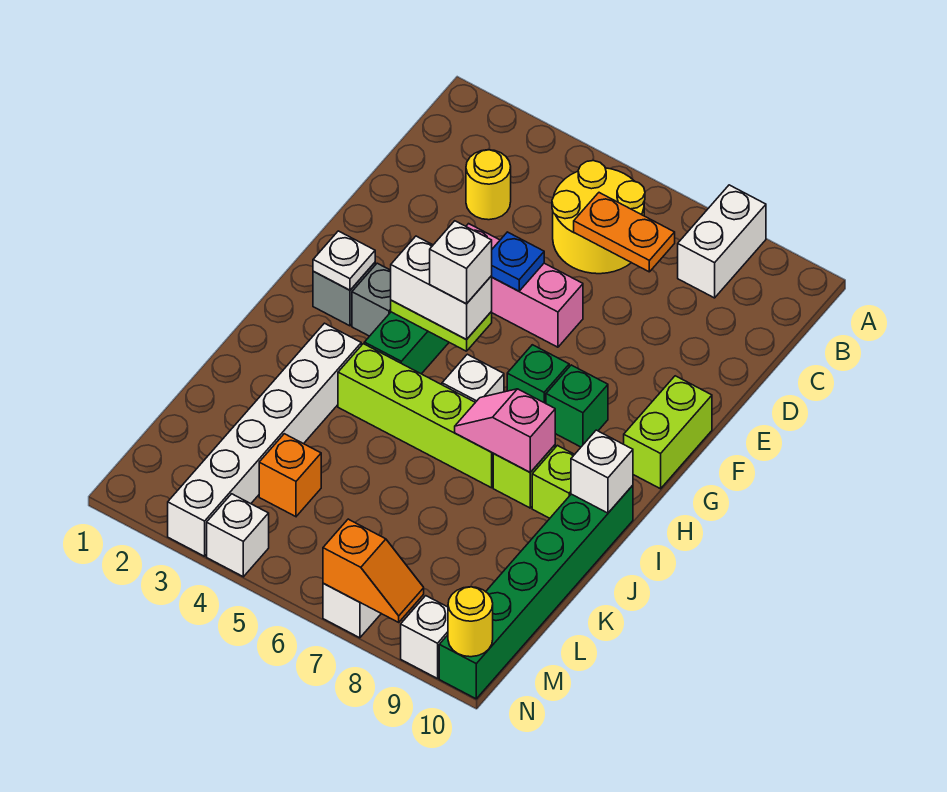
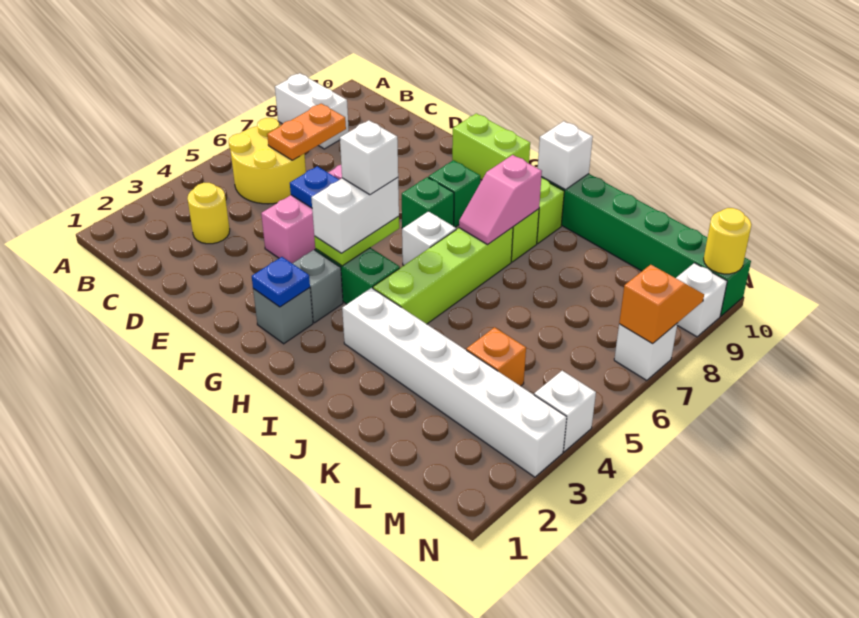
white 1x1 plate [313,231,375,290] -> blue 1x1 plate [252,257,310,307]

